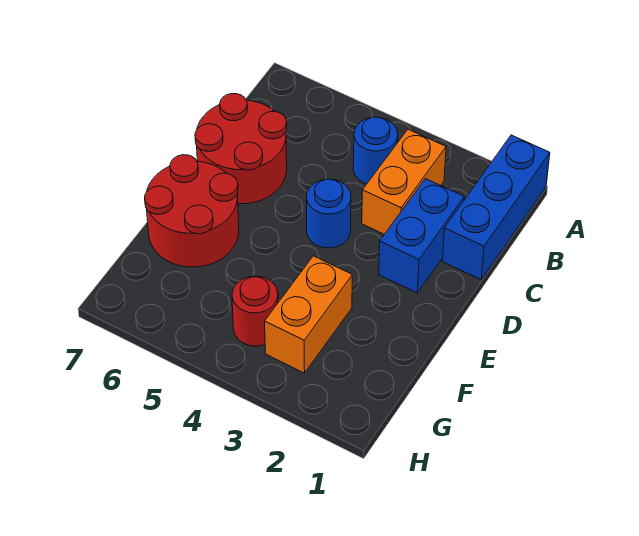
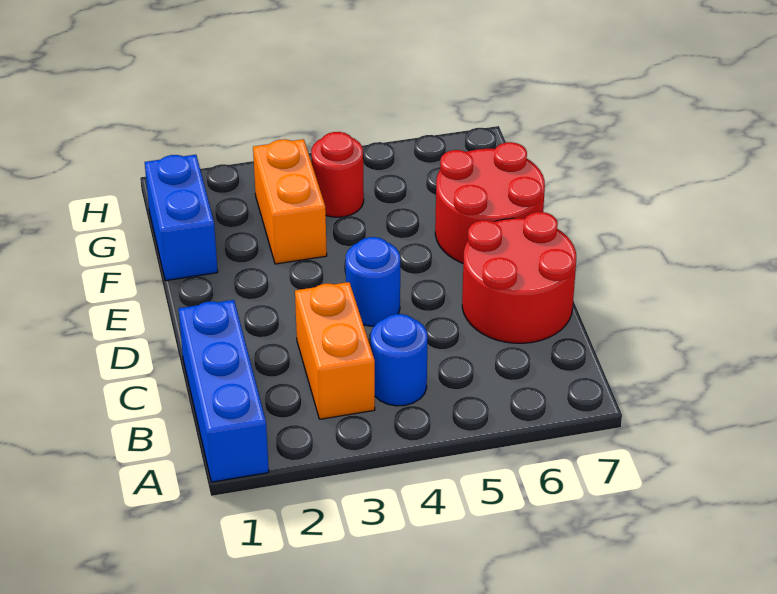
blue 1x2 brick [379,179,464,293] -> blue 1x2 brick moved to [145,155,218,281]

